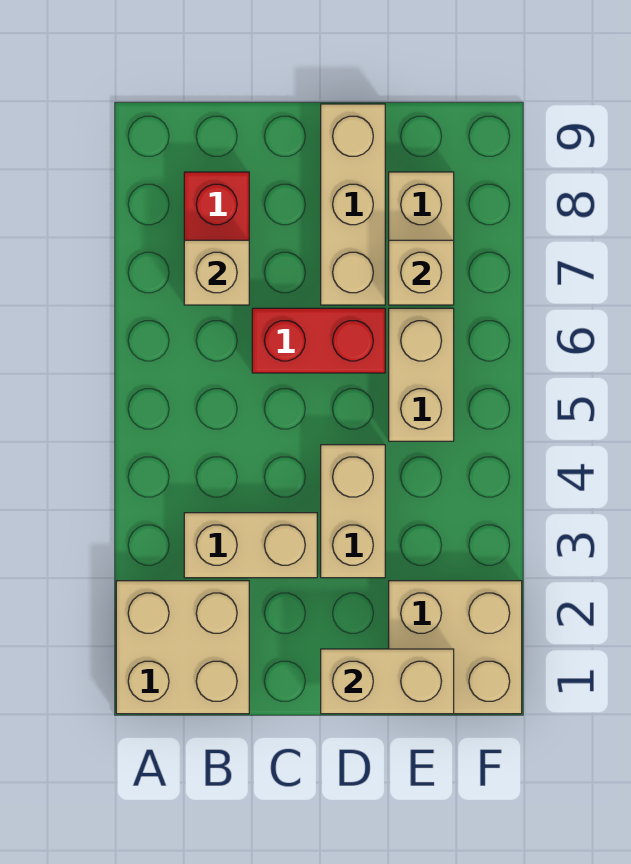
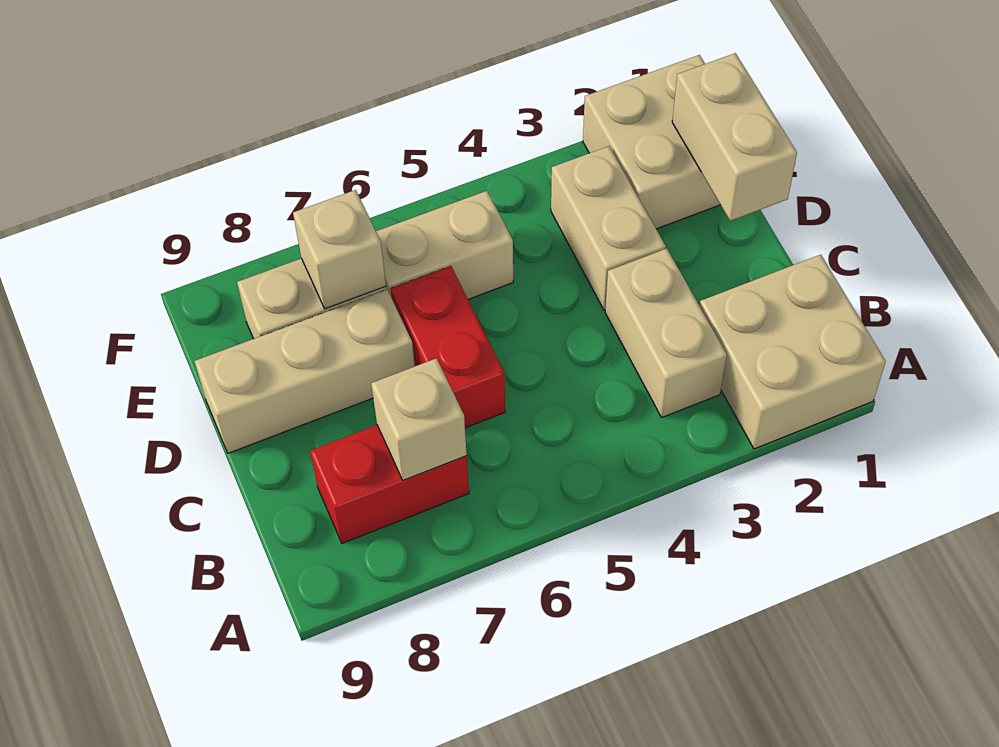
tan 1x2 brick [321,445,385,578] -> tan 1x2 brick turned to [551,146,666,310]

